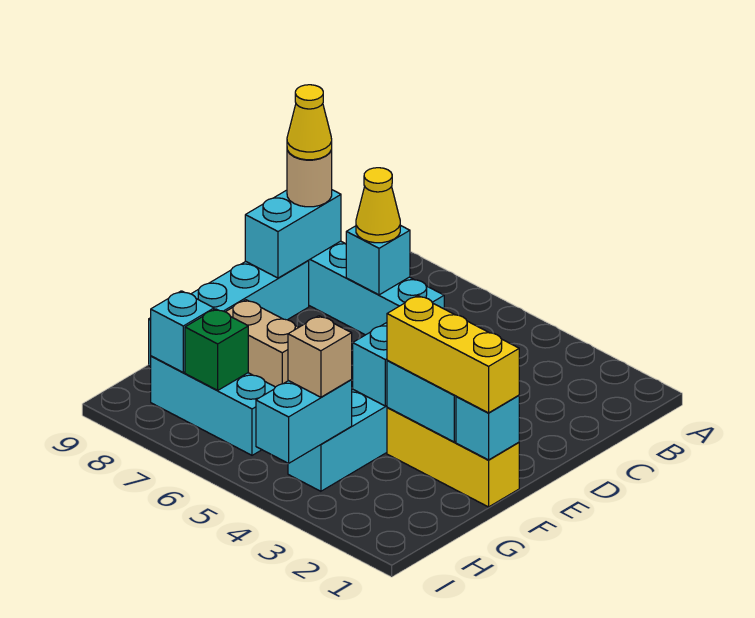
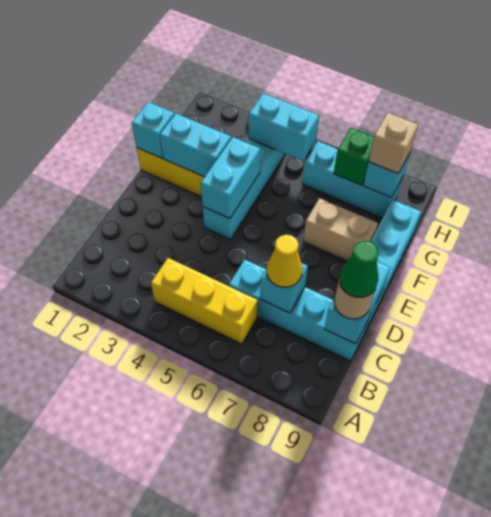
yellow 1x1 cone [287,85,332,160] -> green 1x1 cone [339,241,379,297]
yellow 1x3 brick [387,296,519,413] -> yellow 1x3 brick moved to [151,258,258,344]
cyan 1x2 brick [256,380,352,463] -> cyan 1x2 brick turned to [249,93,319,161]
tan 1x1 brick [288,316,352,397] -> tan 1x1 brick moved to [369,113,418,174]

